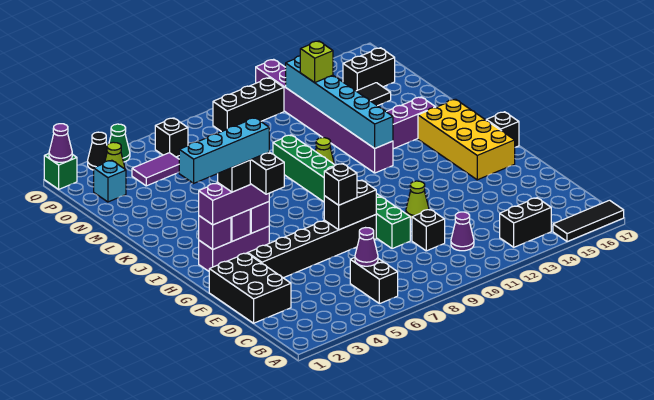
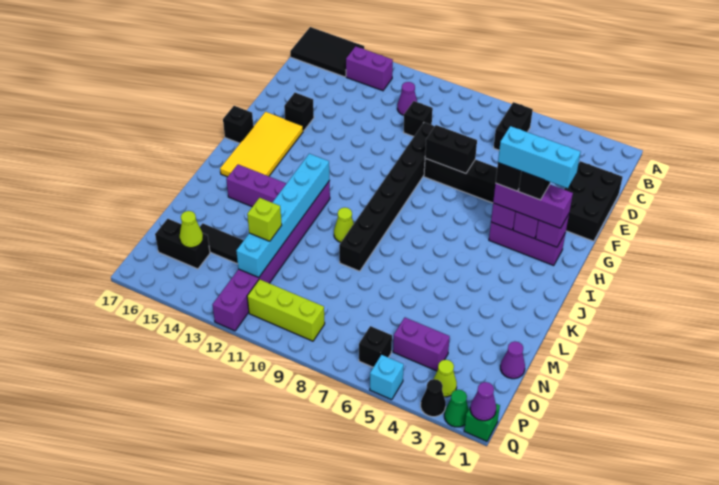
black 1x3 tile [553,200,624,242] -> black 2x3 tile [290,27,364,77]
black 1x2 brick [500,198,551,247] -> purple 1x2 brick [346,46,393,91]
purple 1x1 cone [355,228,378,266] -> purple 1x1 cone moved to [500,341,525,379]
green 1x8 brick [273,135,410,249] -> black 1x8 brick [339,122,435,271]
black 1x1 brick [324,164,357,205] -> black 1x1 brick moved to [284,93,314,131]
lime 1x1 cone [406,181,429,219] -> lime 1x1 cone moved to [179,211,203,248]
yellow 2x4 brick [418,99,515,180] -> yellow 2x4 tile [220,112,303,177]
cyan 1x4 brick [179,118,269,183] -> cyan 1x3 brick [498,126,581,188]
cyan 1x1 brick [94,160,126,202] -> cyan 1x1 brick moved to [370,355,404,400]
purple 1x2 tile [132,153,179,186] -> purple 1x2 brick [393,317,450,371]
black 1x3 brick [213,78,284,132] -> lime 1x3 brick [247,279,325,341]
green 1x1 cone [109,124,130,162] -> green 1x1 cone moved to [444,390,469,427]

